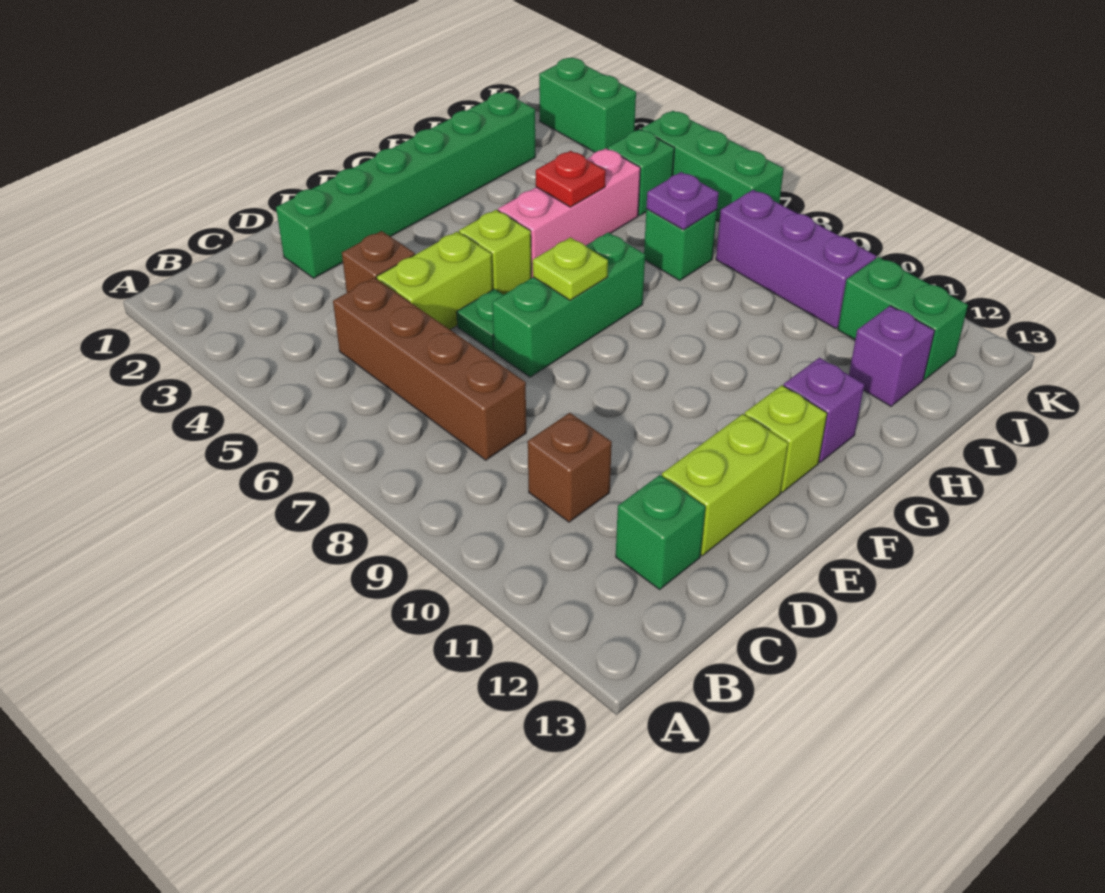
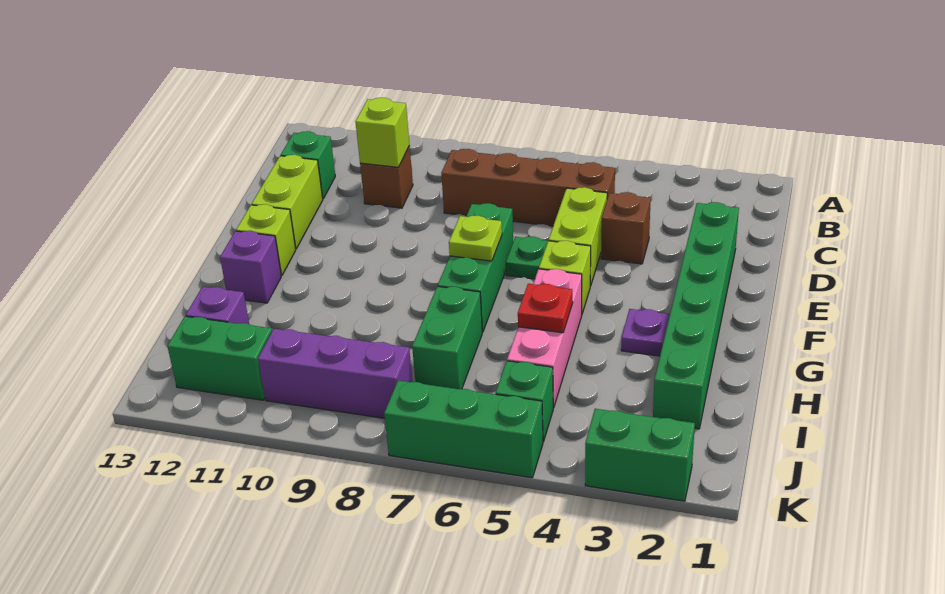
none -> lime 1x1 brick [355,98,410,167]
green 1x1 brick [644,209,717,280] -> green 1x2 brick [412,286,482,389]
purple 1x1 plate [646,172,719,230] -> purple 1x1 plate moved to [621,309,670,356]

